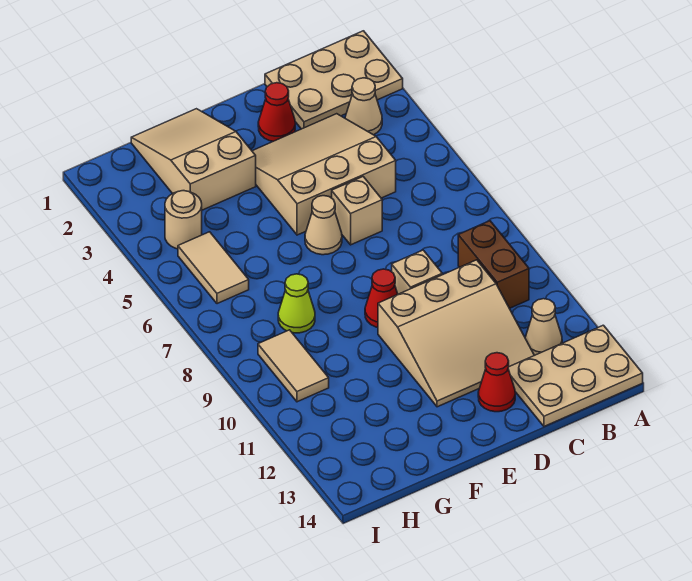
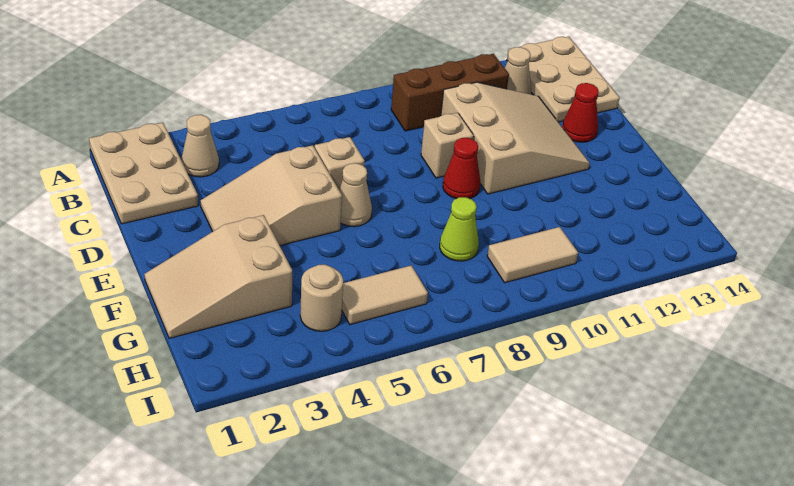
brown 1x2 brick [458,221,529,308] -> brown 1x3 brick [391,54,509,131]
tan 3x3 slope [252,114,396,235] -> tan 2x3 slope [200,145,342,245]
red 1x1 cone [258,83,295,141] -> none

